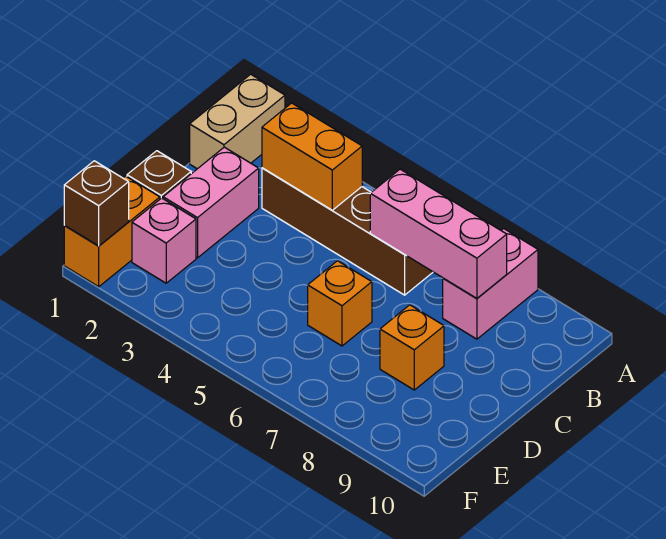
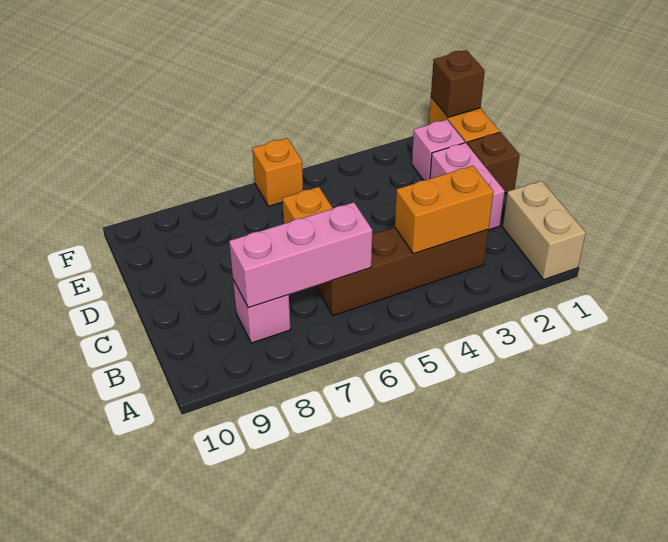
pink 1x2 brick [443,229,538,339] -> pink 1x1 brick [233,280,291,343]
orange 1x1 brick [380,305,444,390] -> orange 1x1 brick moved to [252,138,303,206]

